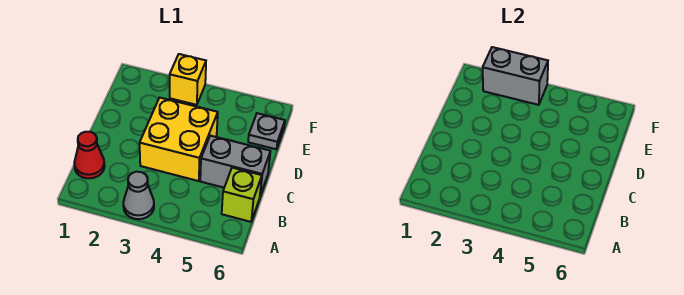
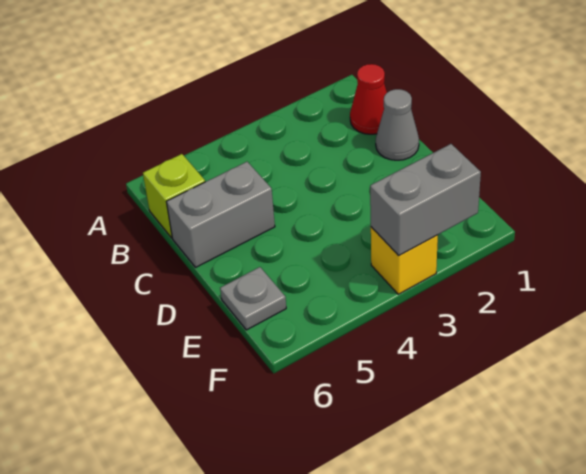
grey 1x1 cone [123,172,154,219] -> grey 1x1 cone moved to [376,89,419,160]
yellow 2x2 brick [140,98,218,181] -> none

